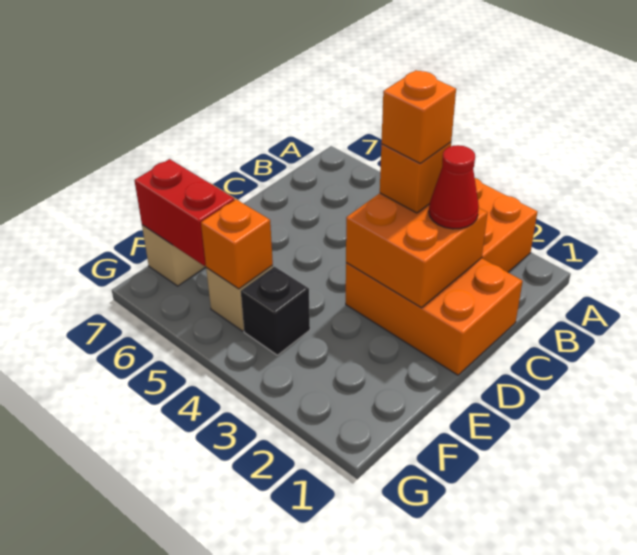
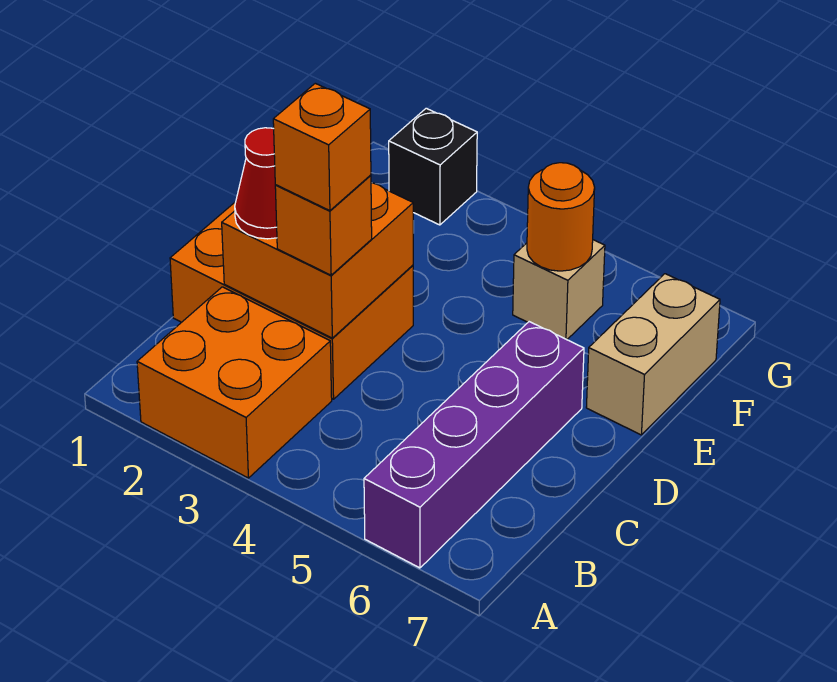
none -> purple 1x4 brick [364,322,584,568]
black 1x1 brick [241,267,310,355] -> black 1x1 brick moved to [389,108,477,225]
orange 1x1 brick [201,199,273,289] -> orange 1x1 round brick [527,163,595,271]
red 1x2 brick [134,159,235,266] -> none

